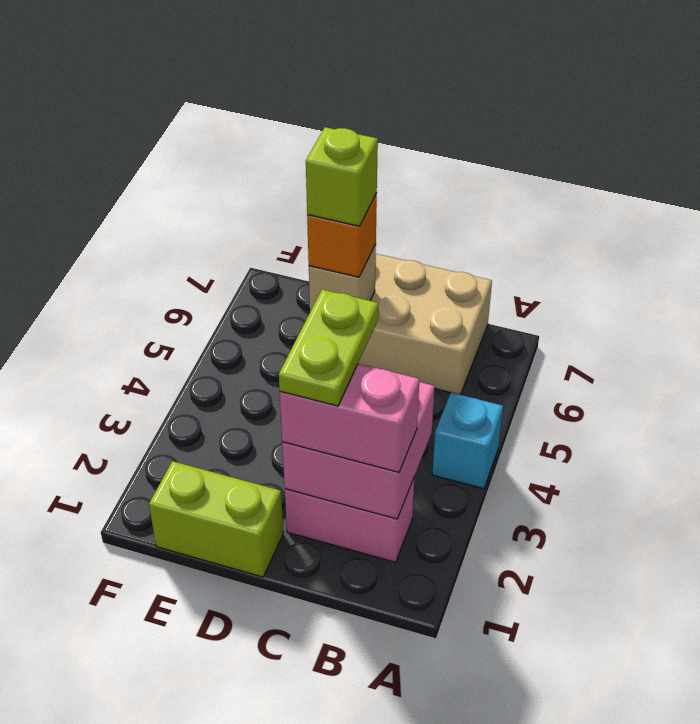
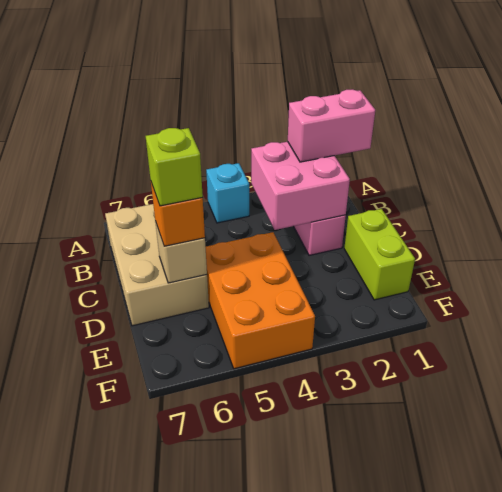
pink 1x2 brick [280,364,419,472] -> pink 1x2 brick turned to [288,89,375,162]
lime 1x2 plate [279,290,378,406] -> none
none -> orange 2x3 brick [206,232,315,369]

